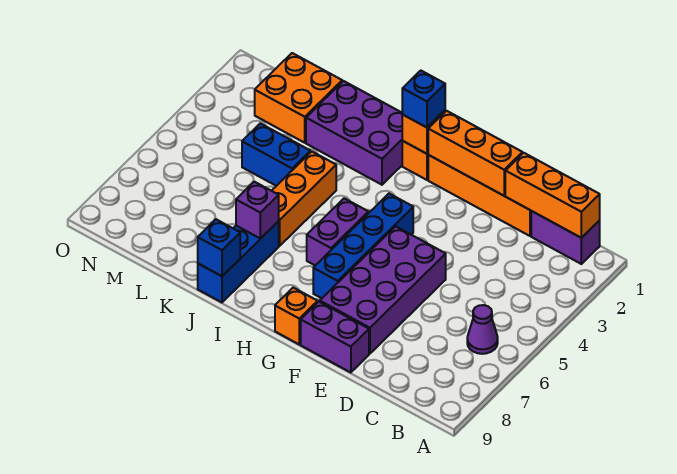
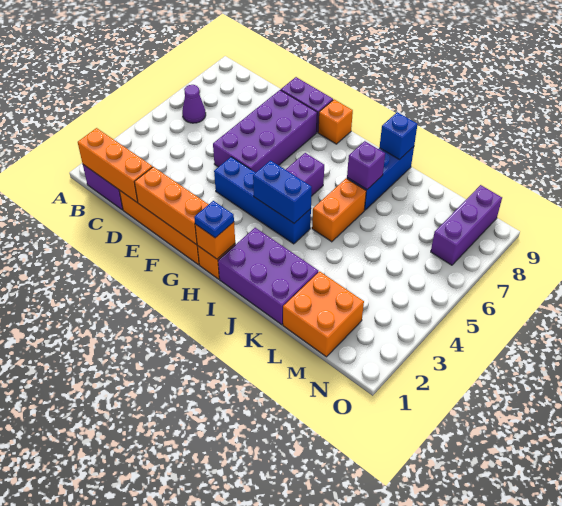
blue 1x4 brick [313,194,413,298] -> blue 1x4 brick turned to [214,157,311,244]
blue 1x1 brick [402,71,445,127] -> blue 1x1 plate [194,201,234,238]
orange 1x3 brick [272,152,336,246] -> orange 1x2 brick [312,178,366,242]
blue 1x2 brick [242,123,310,186] -> blue 1x2 brick moved to [253,161,312,223]
none -> purple 1x3 brick [431,185,502,265]

